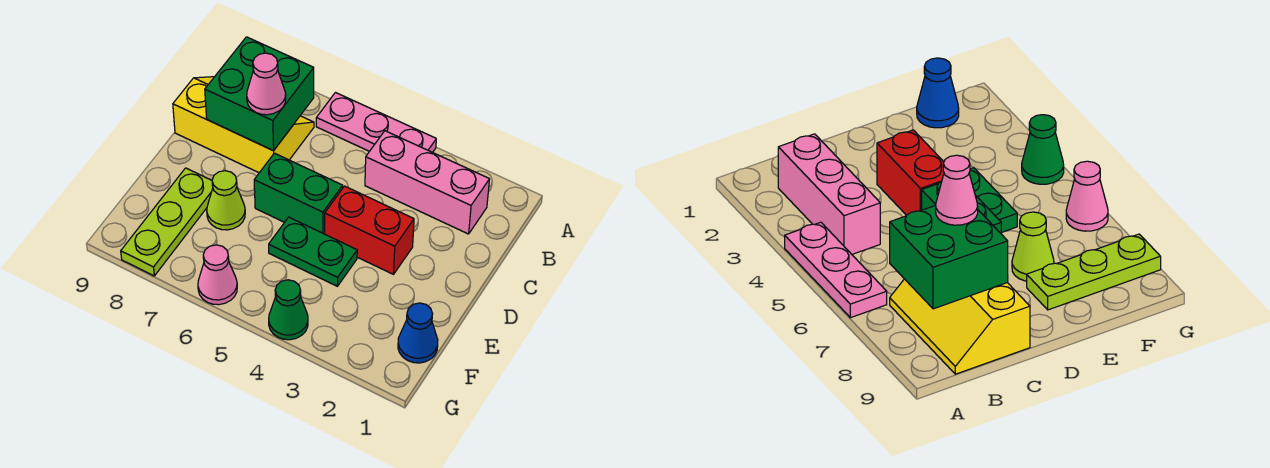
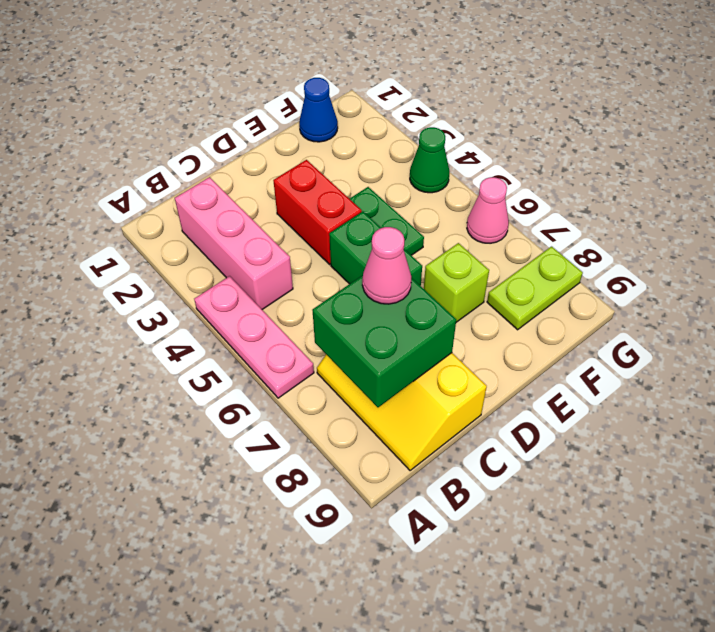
lime 1x1 cone [207,171,245,230] -> lime 1x1 brick [424,243,489,322]
lime 1x3 plate [121,168,213,276] -> lime 1x2 plate [487,247,583,330]

